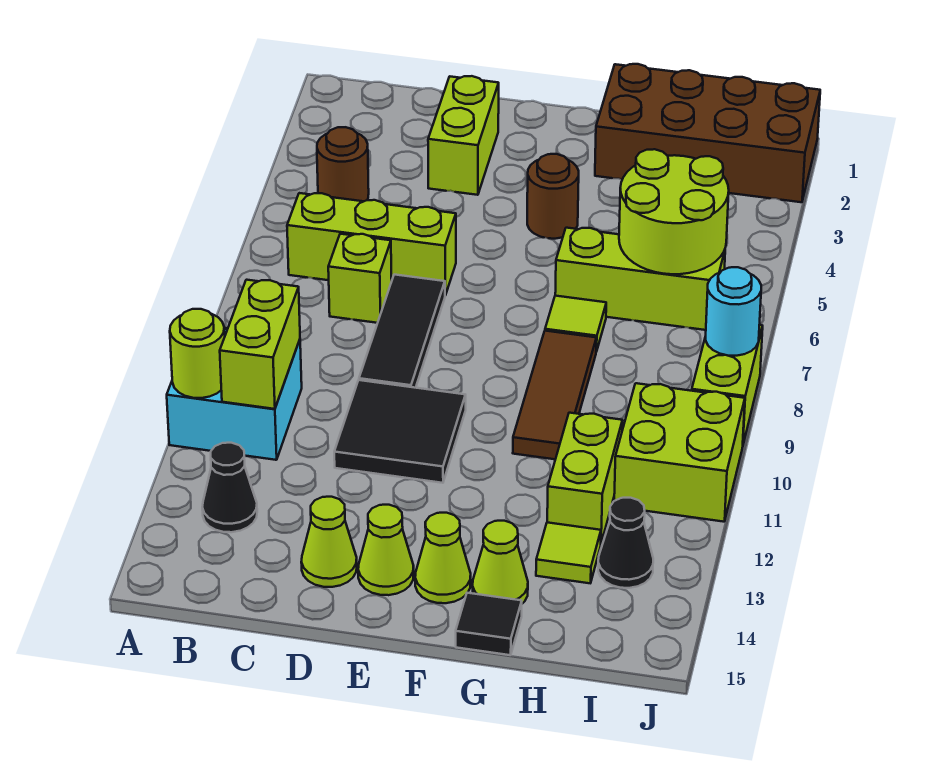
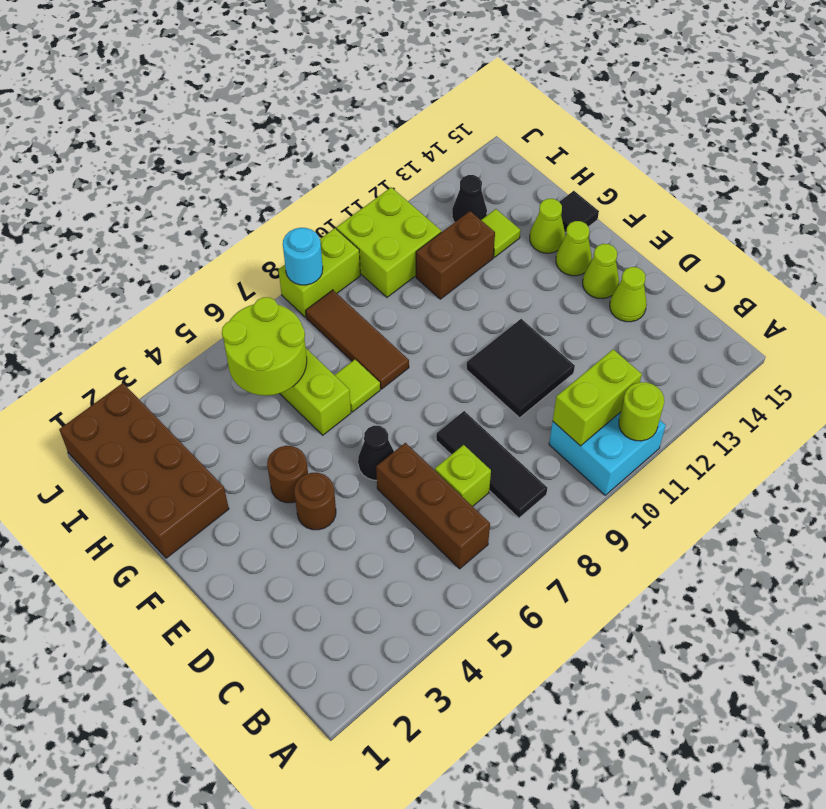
brown 1x1 round brick [317,127,369,201] -> brown 1x1 round brick moved to [294,473,336,530]
lime 1x3 brick [287,193,456,295] -> brown 1x3 brick [376,443,490,569]
black 1x1 cone [202,443,257,532] -> black 1x1 cone moved to [358,426,394,480]
lime 1x2 brick [428,76,499,195] -> none
black 1x3 tile [359,275,445,388] -> black 1x3 tile turned to [436,411,547,518]
brown 1x3 tile [513,331,596,459] -> brown 1x3 tile turned to [306,290,409,389]
lime 1x2 brick [547,413,622,543] -> brown 1x2 brick [416,211,495,299]

